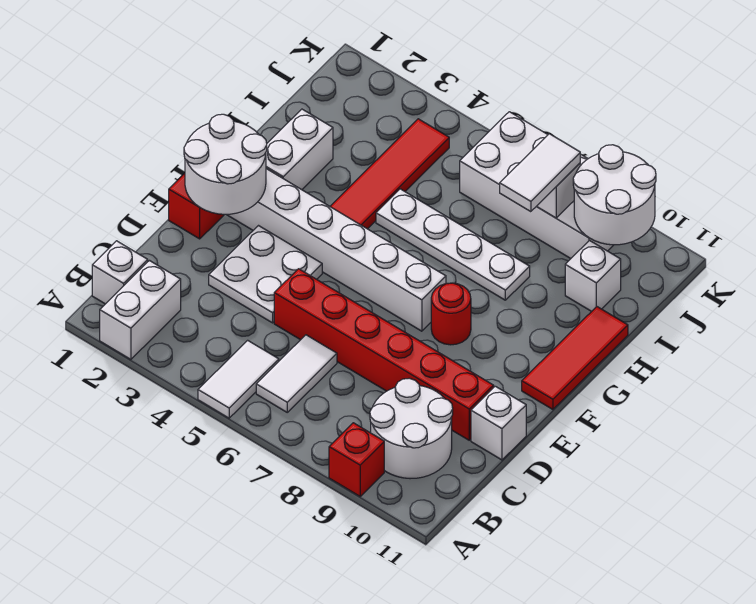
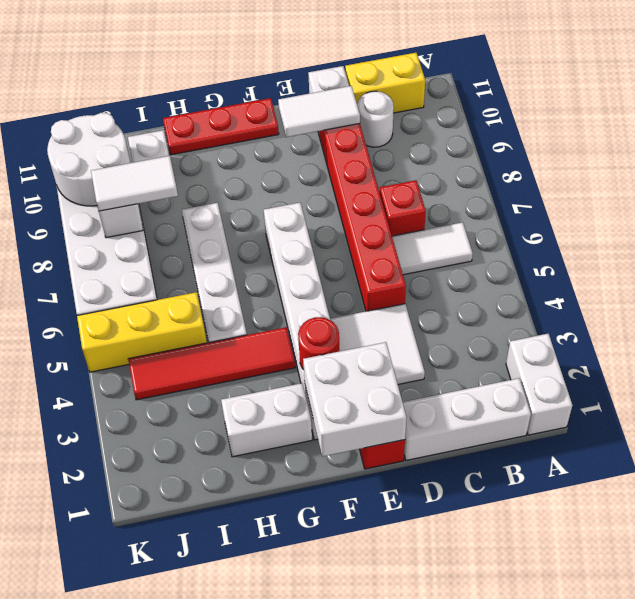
white 1x2 brick [100,261,181,359] -> white 1x2 brick turned to [506,334,572,435]
white 1x2 tile [198,340,279,418] -> white 1x2 tile moved to [278,86,360,137]
red 1x1 brick [329,423,384,496] -> red 1x1 brick moved to [380,180,426,236]
white 1x1 brick [92,241,148,304] -> white 1x3 brick [403,378,531,460]
white 2x2 round brick [370,378,453,479] -> white 1x1 round brick [357,91,394,147]
none -> yellow 1x2 brick [345,53,425,113]
white 2x2 plate [209,226,322,323] -> white 2x2 tile [330,304,425,384]
white 2x2 round brick [184,114,267,214] -> white 2x2 brick [303,342,407,457]
red 1x1 round brick [431,283,471,345] -> red 1x1 round brick moved to [298,317,339,370]
red 1x3 tile [522,307,628,409] -> red 1x3 plate [163,98,279,155]
none -> yellow 1x3 brick [77,292,207,372]

